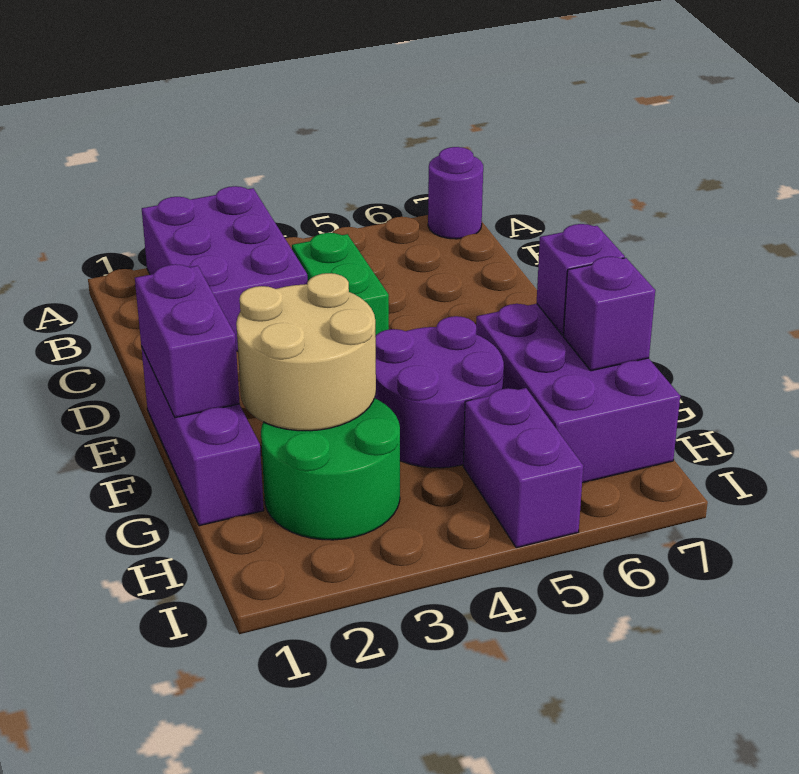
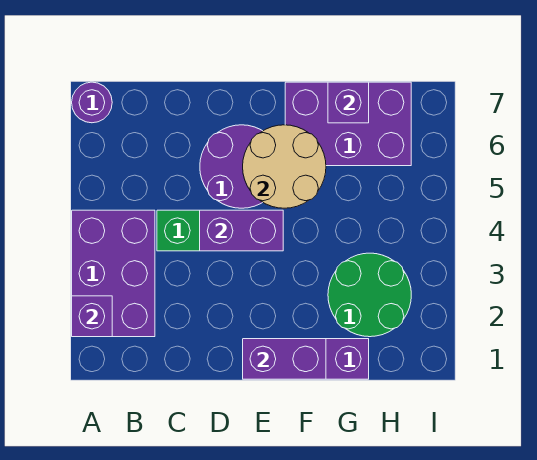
purple 2x3 brick [142,186,308,352] -> purple 2x3 brick turned to [72,210,155,337]
tan 2x2 round brick [236,273,376,431] -> tan 2x2 round brick moved to [243,125,326,208]
purple 2x2 round brick [375,316,504,468] -> purple 2x2 round brick moved to [200,125,263,208]
purple 1x1 brick [537,224,625,335] -> purple 1x1 brick moved to [72,296,112,337]
purple 1x2 brick [463,388,583,548] -> purple 1x2 brick moved to [200,210,283,251]

